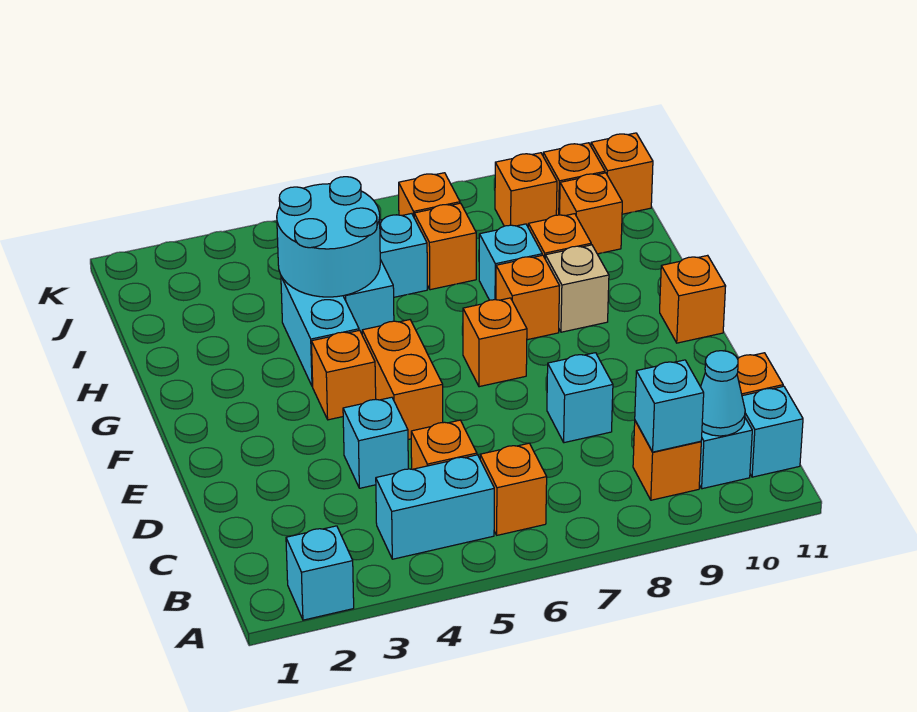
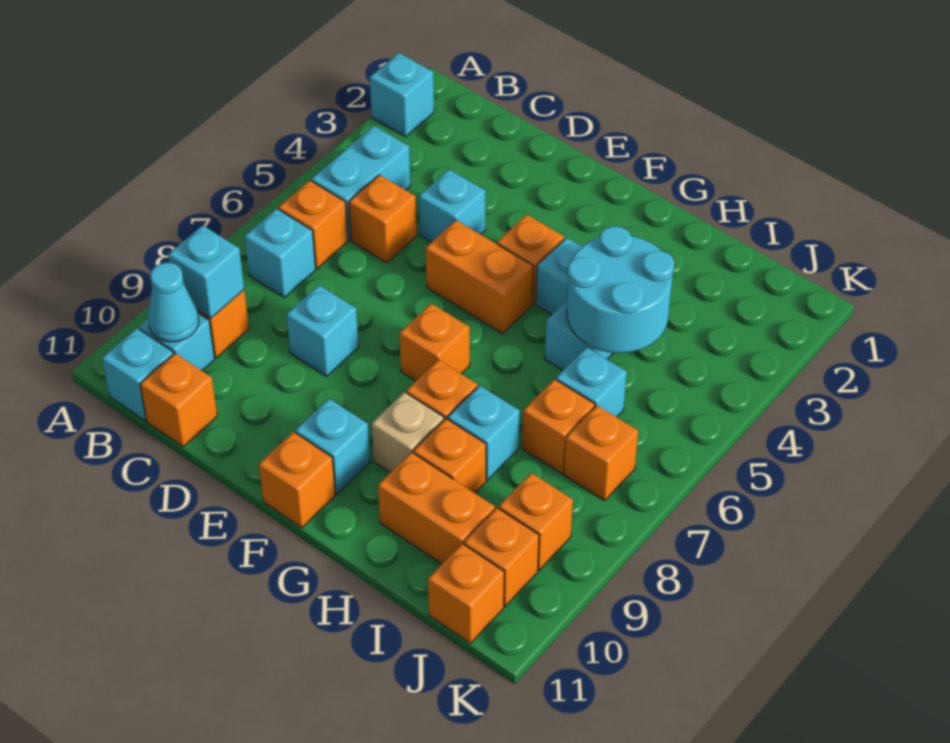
none -> cyan 1x1 brick [245,209,316,297]
none -> cyan 1x1 brick [295,399,370,494]
orange 1x1 brick [560,173,622,254] -> orange 1x2 brick [378,452,495,564]

